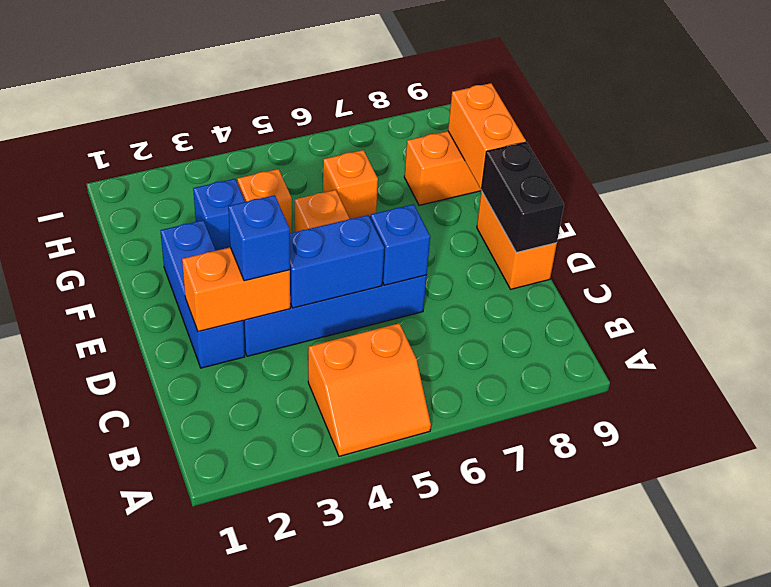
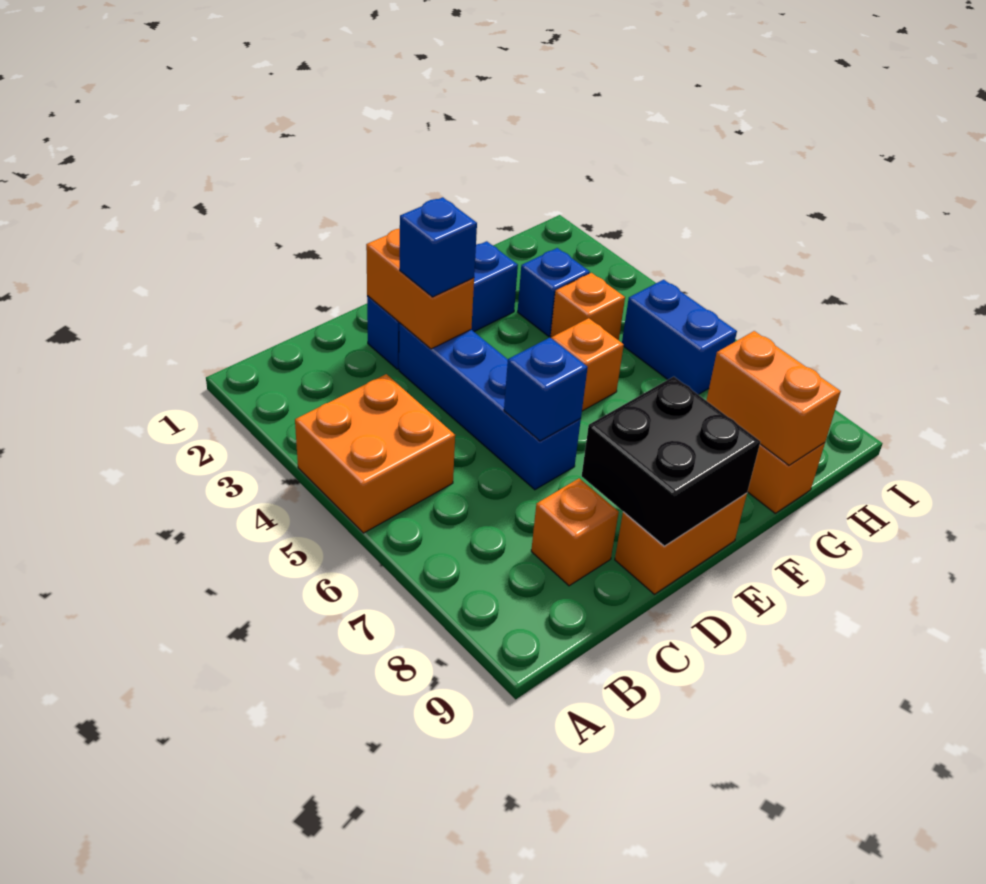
orange 2x2 slope [308,323,431,456] -> orange 2x2 brick [295,374,455,533]
blue 1x2 brick [290,215,384,308] -> blue 1x2 brick moved to [622,280,737,395]
black 1x2 brick [482,142,564,253] -> black 2x2 brick [582,377,760,546]
orange 1x2 brick [448,83,526,189] -> orange 1x2 brick turned to [706,331,841,465]
orange 1x1 brick [323,150,378,219] -> orange 1x1 brick moved to [531,478,619,586]

